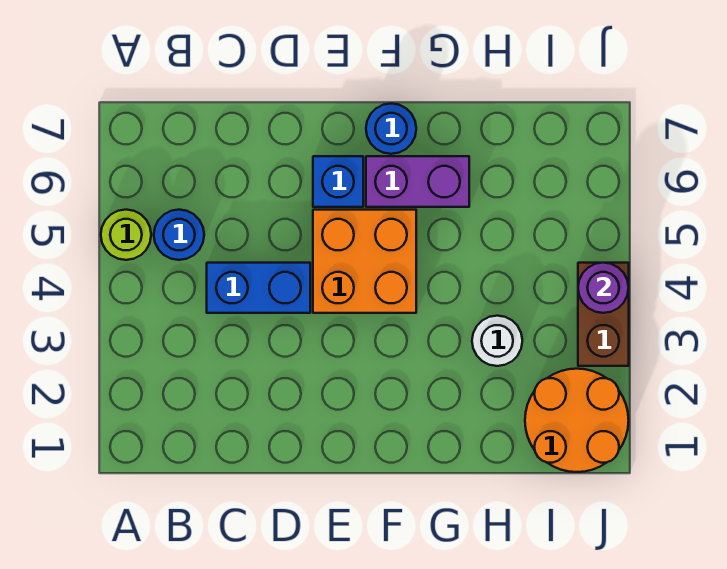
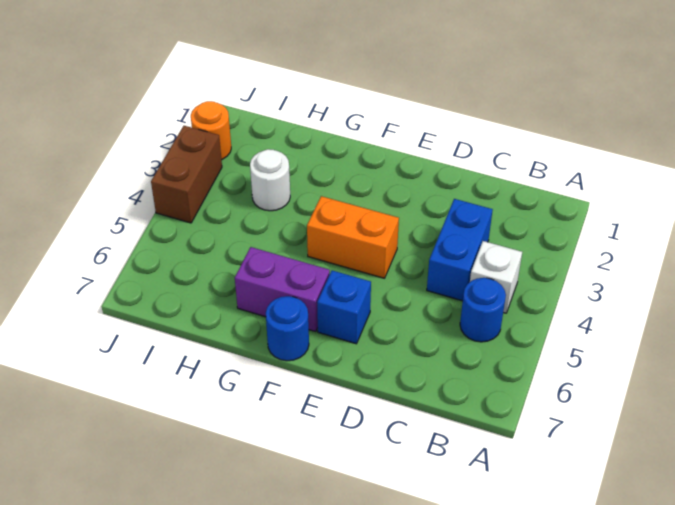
lime 1x1 round brick [101,210,151,260] -> none
none -> white 1x1 brick [470,241,522,313]
blue 1x2 brick [207,263,310,313] -> blue 1x2 brick turned to [427,199,493,301]
orange 2x2 brick [313,210,416,313] -> orange 1x2 brick [307,196,399,278]
orange 2x2 round brick [525,369,629,472] -> orange 1x1 round brick [191,101,231,160]
purple 1x1 round brick [578,263,629,313] -> none

